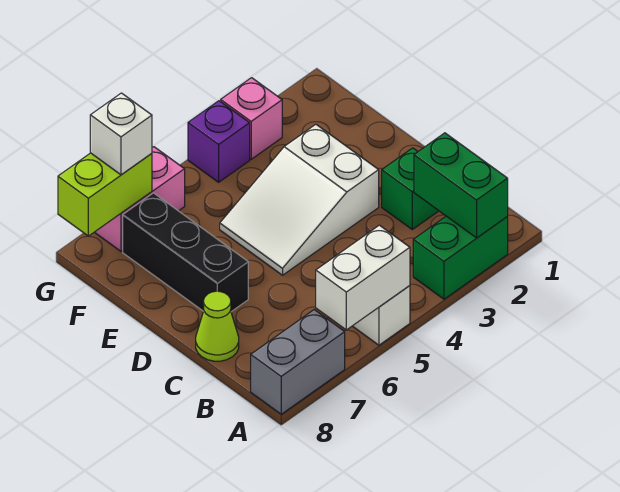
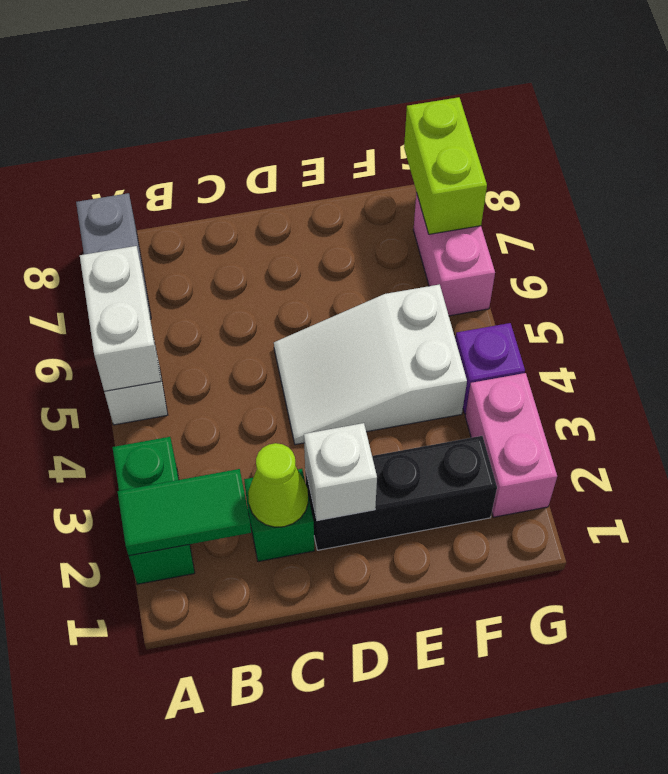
green 1x2 brick [414,133,508,238] -> green 1x2 tile [117,469,251,556]
lime 1x1 cone [196,291,239,361] -> lime 1x1 cone moved to [248,443,308,527]
white 2x3 slope [220,124,379,275] -> white 2x3 slope turned to [274,284,467,445]
black 1x3 brick [123,193,248,312] -> black 1x3 brick moved to [305,436,497,550]
pink 1x1 brick [221,78,282,159] -> pink 1x2 brick [465,373,557,517]
white 1x1 brick [90,93,152,175] -> white 1x1 brick moved to [304,423,377,521]

